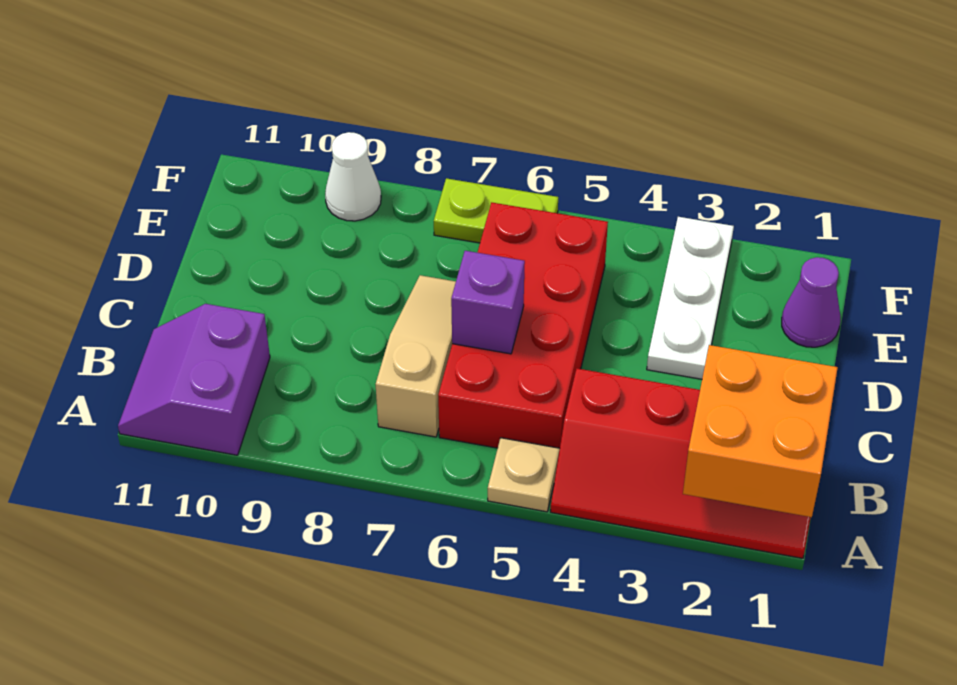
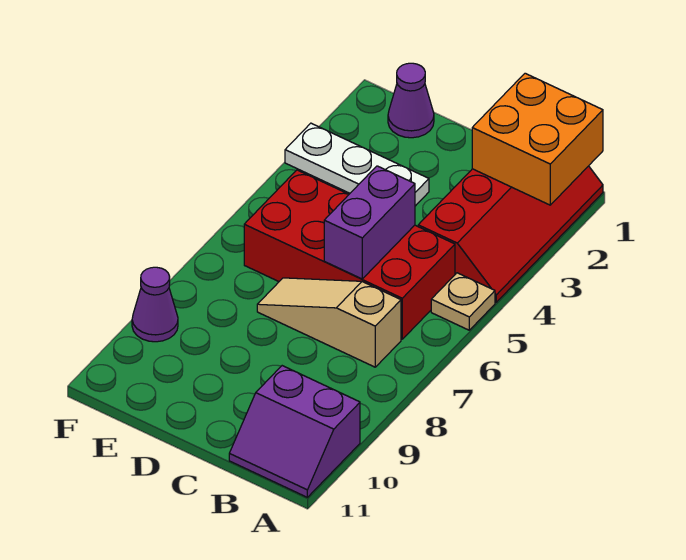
purple 1x1 brick [451,251,525,354] -> purple 1x2 brick [324,166,415,279]
lime 1x2 plate [434,178,558,243] -> none
white 1x1 cone [325,132,381,221] -> purple 1x1 cone [132,267,178,342]

